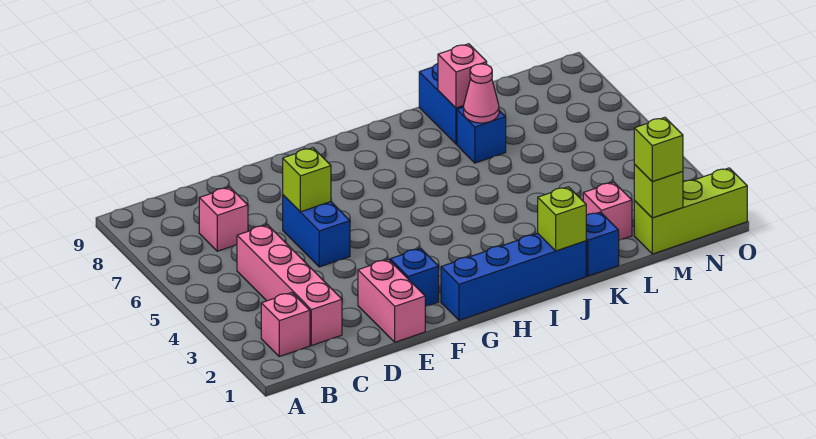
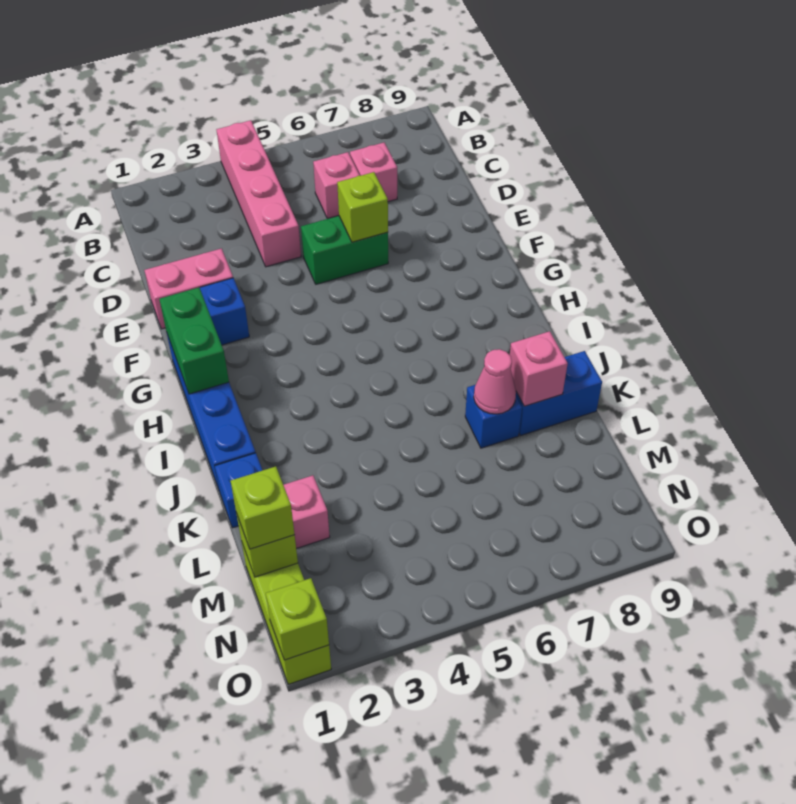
pink 1x1 brick [261,292,310,357] -> pink 1x1 brick moved to [313,152,360,218]
pink 1x4 brick [237,225,342,346] -> pink 1x4 brick turned to [216,120,301,267]
blue 1x2 brick [283,195,350,267] -> green 1x2 brick [301,216,388,284]
none -> green 1x2 brick [159,287,229,394]
lime 1x1 brick [538,187,586,251] -> lime 1x1 brick moved to [266,578,329,660]

